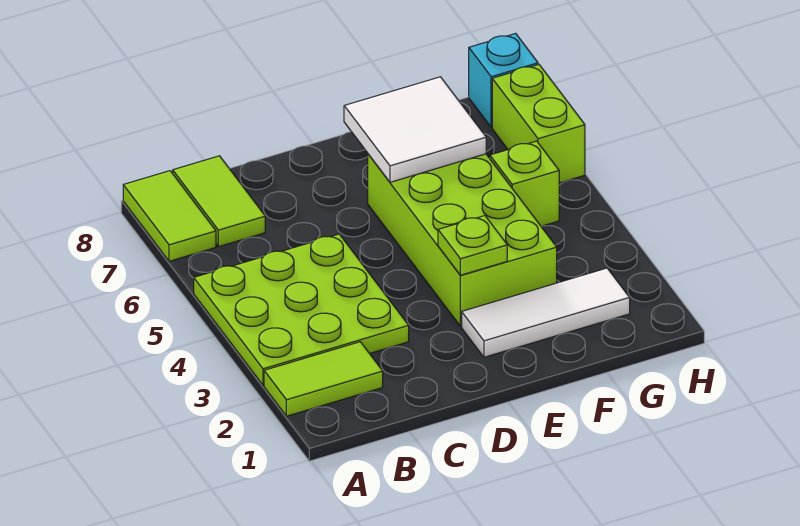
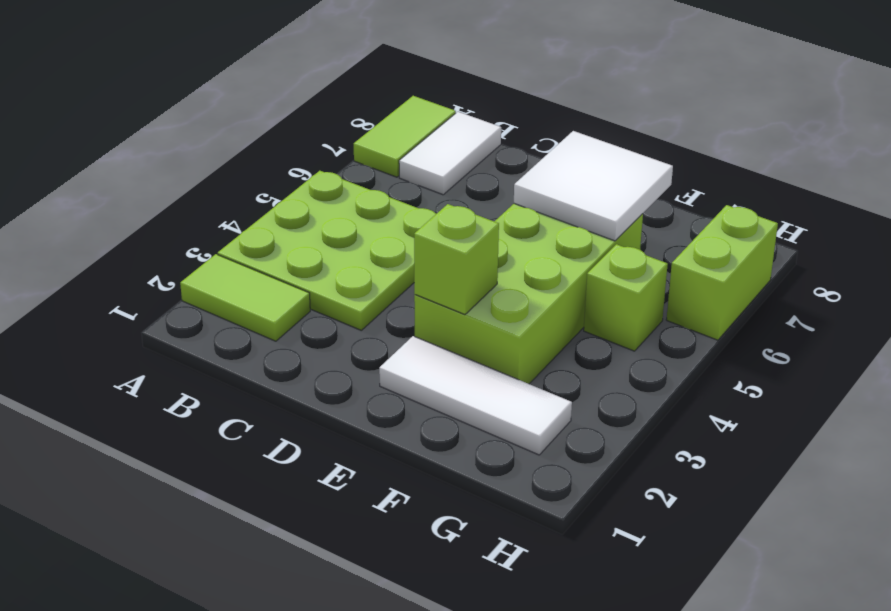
lime 1x2 tile [173,156,265,247] -> white 1x2 tile [399,112,501,195]
lime 1x1 plate [438,216,507,275] -> lime 1x1 brick [414,204,499,315]
cyan 1x1 brick [469,33,538,127] -> none

